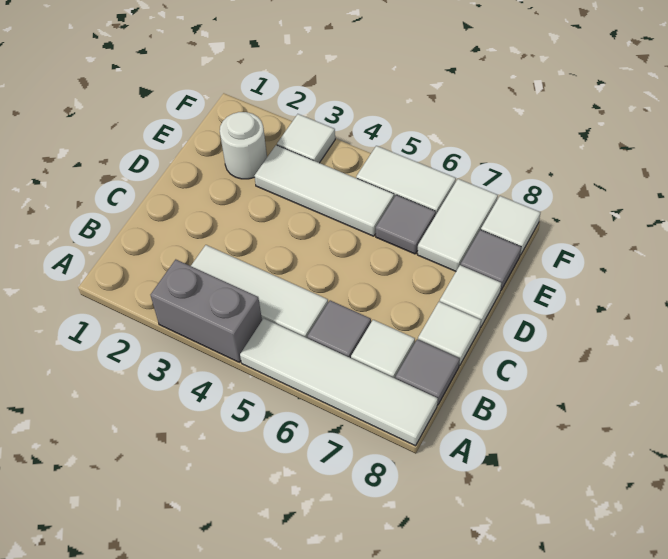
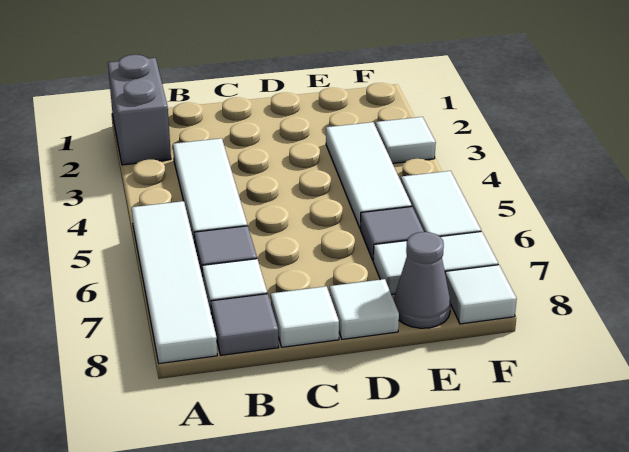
grey 1x2 brick [150,260,262,362] -> grey 1x2 brick moved to [108,55,171,165]
white 1x1 round brick [220,112,267,179] -> none
grey 1x1 tile [461,230,521,290] -> grey 1x1 cone [394,232,451,328]

